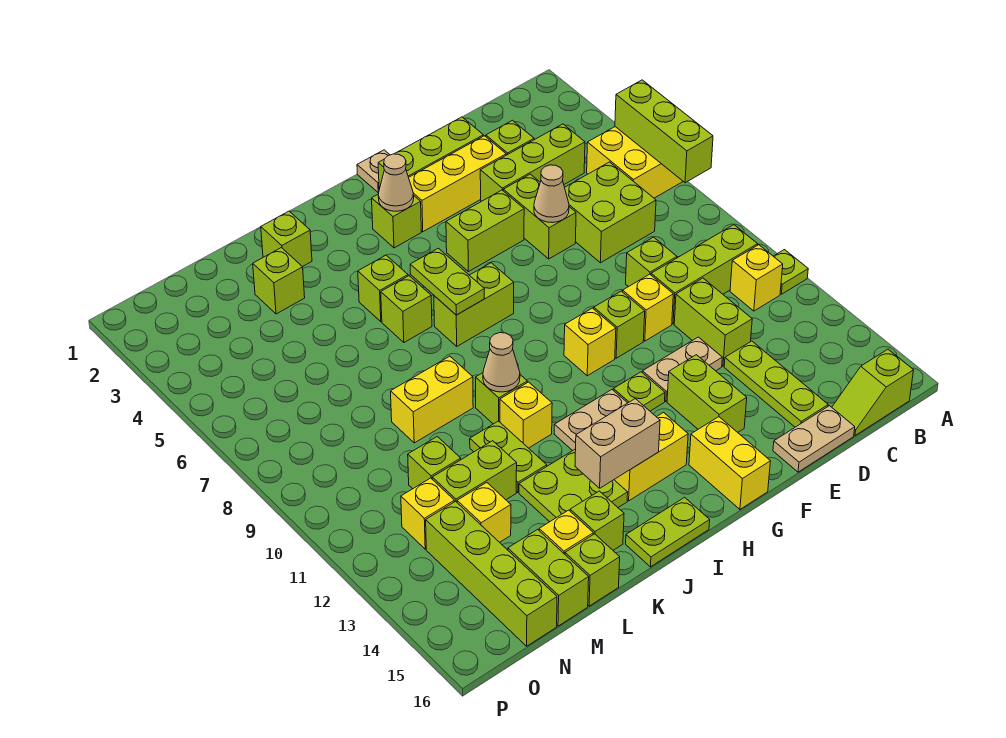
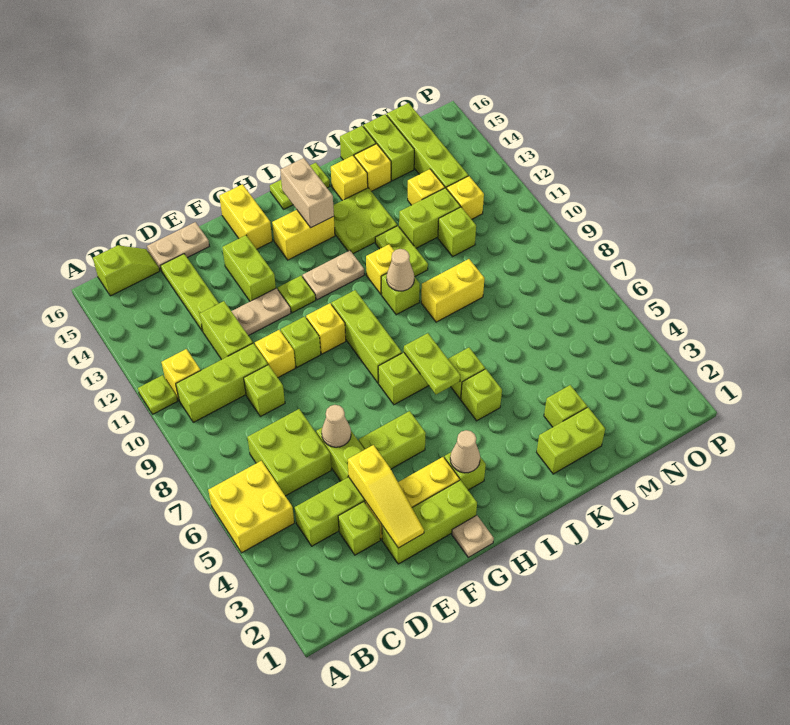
lime 1x3 brick [615,80,713,183] -> lime 1x3 brick moved to [331,290,402,383]
none -> yellow 1x3 slope [348,445,424,548]
tan 1x2 brick [575,399,660,488] -> tan 1x2 brick turned to [280,158,334,228]
lime 1x1 brick [261,211,312,267] -> lime 1x2 brick [537,407,605,474]
lime 1x1 brick [570,491,624,550] -> yellow 1x1 brick [331,156,368,201]

